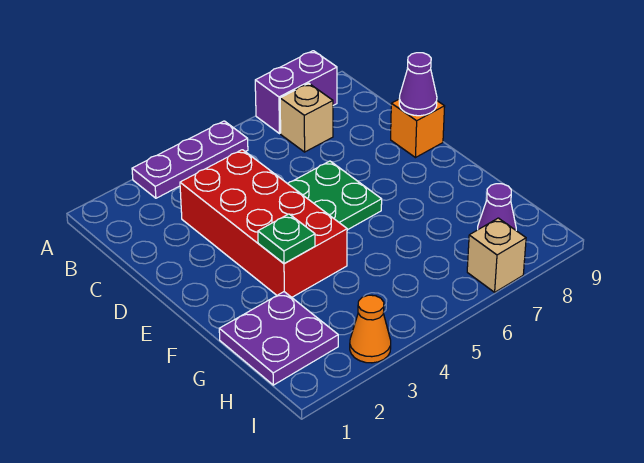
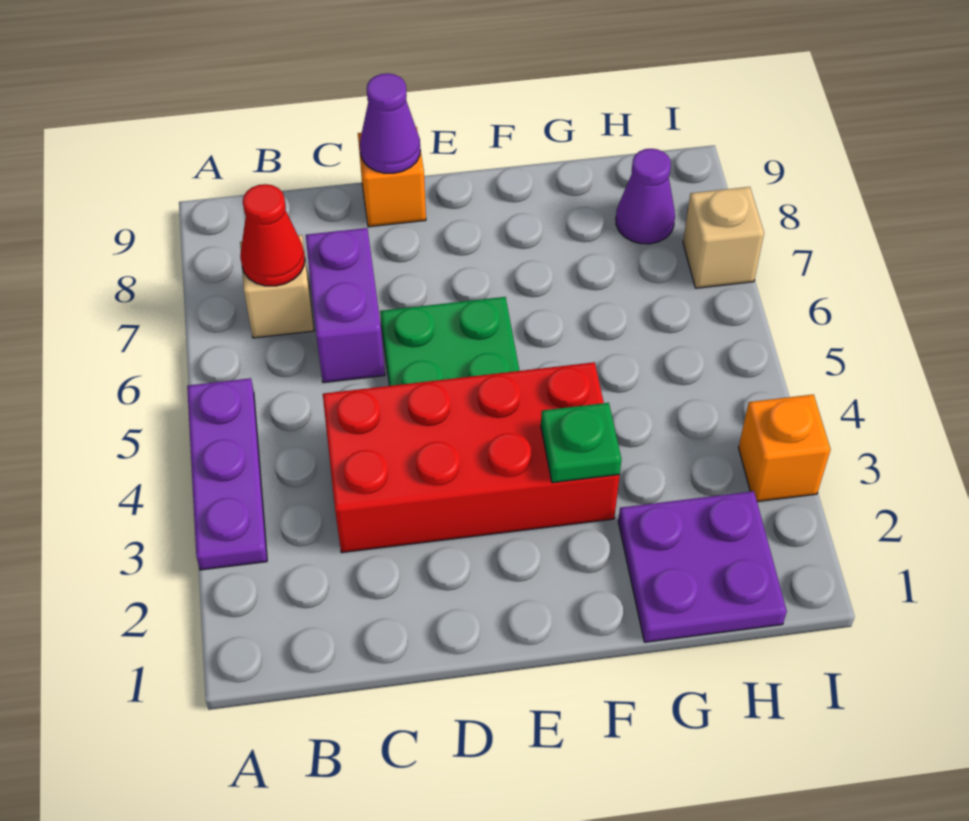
purple 1x2 brick [255,51,337,133] -> purple 1x2 brick moved to [306,228,385,383]
none -> red 1x1 cone [240,184,305,286]
orange 1x1 cone [350,295,391,363] -> orange 1x1 brick [739,394,831,502]

